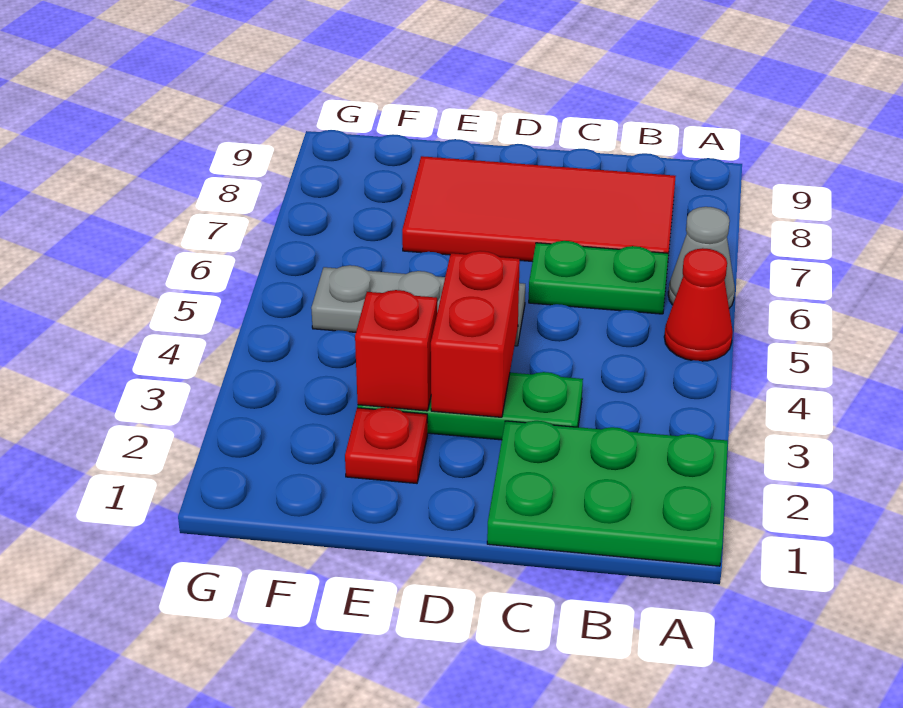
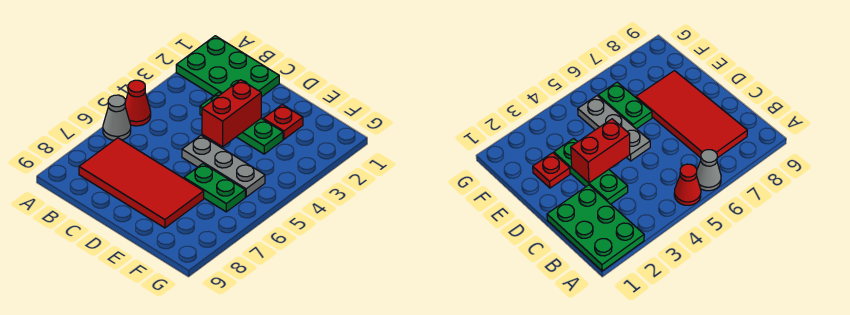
green 1x2 plate [529,241,668,314] -> green 1x2 plate moved to [184,164,245,212]
red 1x1 brick [355,290,437,411] -> none

